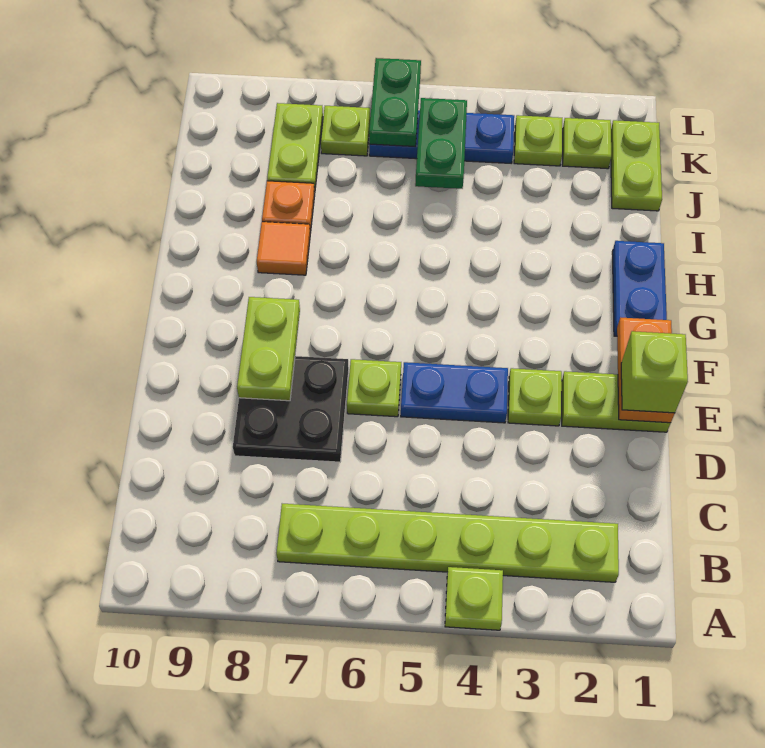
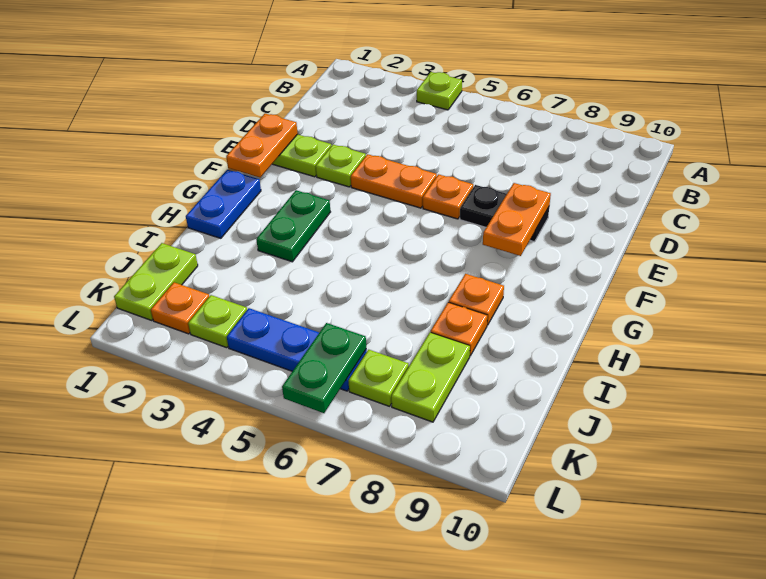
lime 1x6 plate [276,504,619,582] -> none
black 2x2 plate [233,356,349,462] -> black 1x2 plate [460,185,549,242]
lime 1x1 brick [621,331,688,413] -> none
blue 1x2 plate [401,362,508,423] -> orange 1x2 plate [351,154,437,208]
lime 1x1 plate [347,359,401,417] -> orange 1x1 plate [423,174,473,219]
lime 1x2 plate [237,297,300,401] -> orange 1x2 plate [483,183,551,256]
orange 1x1 tile [257,222,310,275] -> orange 1x1 plate [449,274,504,325]
green 1x2 plate [415,98,467,189] -> green 1x2 plate moved to [256,190,330,262]
lime 1x1 plate [562,118,611,169] -> orange 1x1 plate [151,282,209,334]

